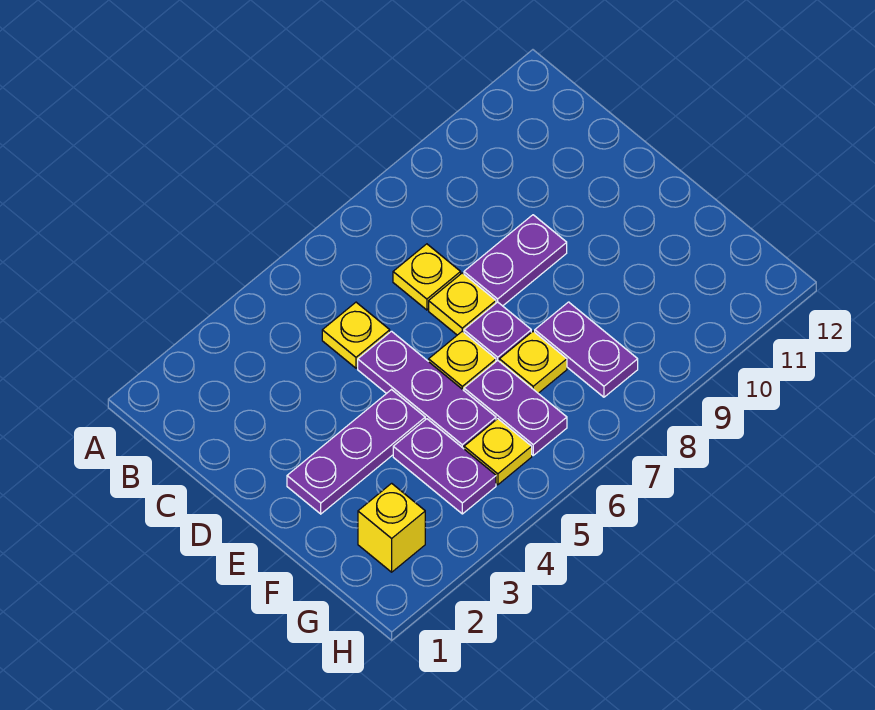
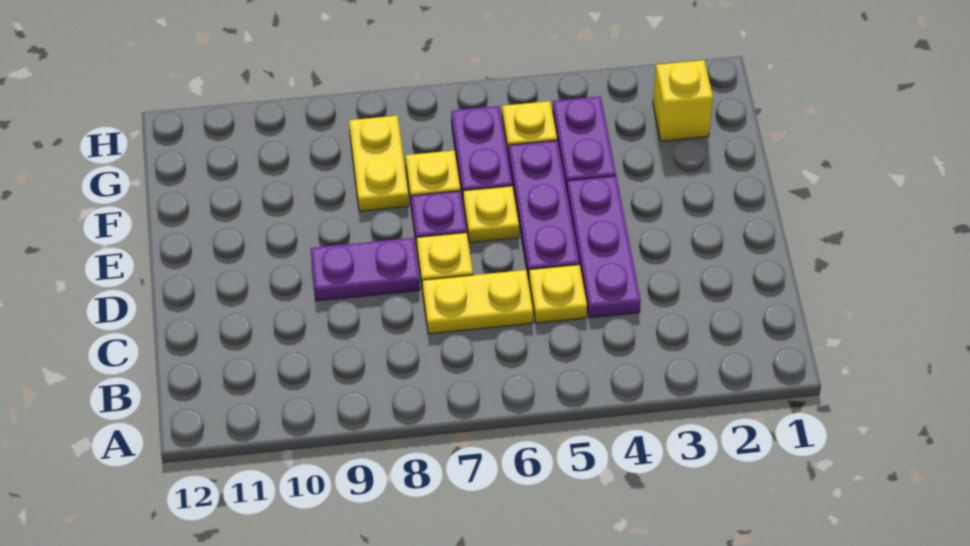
yellow 1x1 plate [393,244,461,310] -> yellow 1x2 plate [422,270,533,334]
purple 1x3 plate [287,390,425,514] -> purple 1x3 plate turned to [567,176,641,318]
purple 1x2 plate [535,302,638,397] -> yellow 1x2 plate [349,116,409,211]

